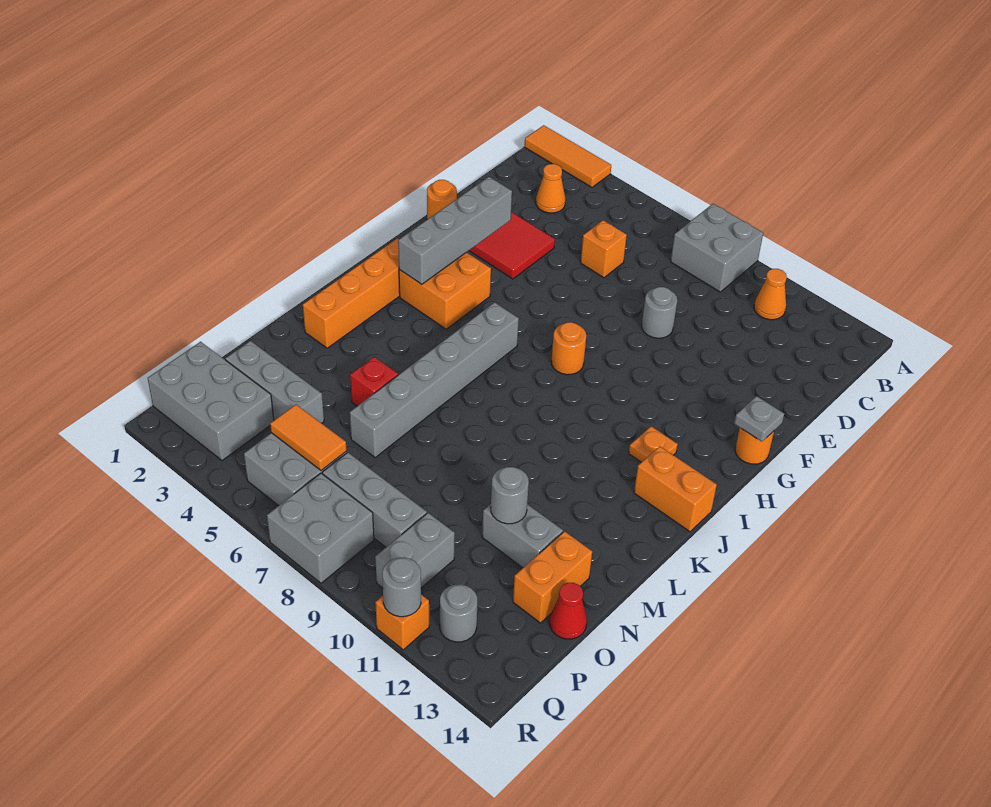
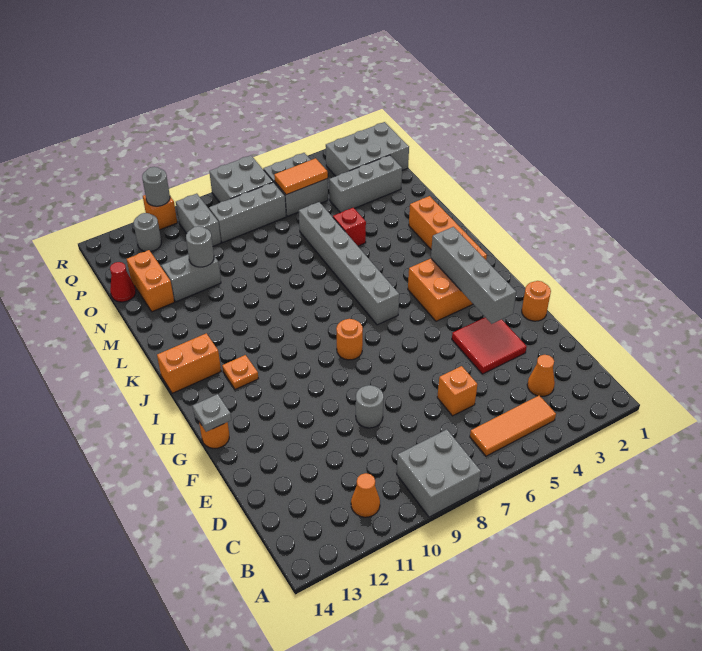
orange 1x3 tile [525,125,611,187] -> orange 1x3 tile moved to [470,395,556,456]

